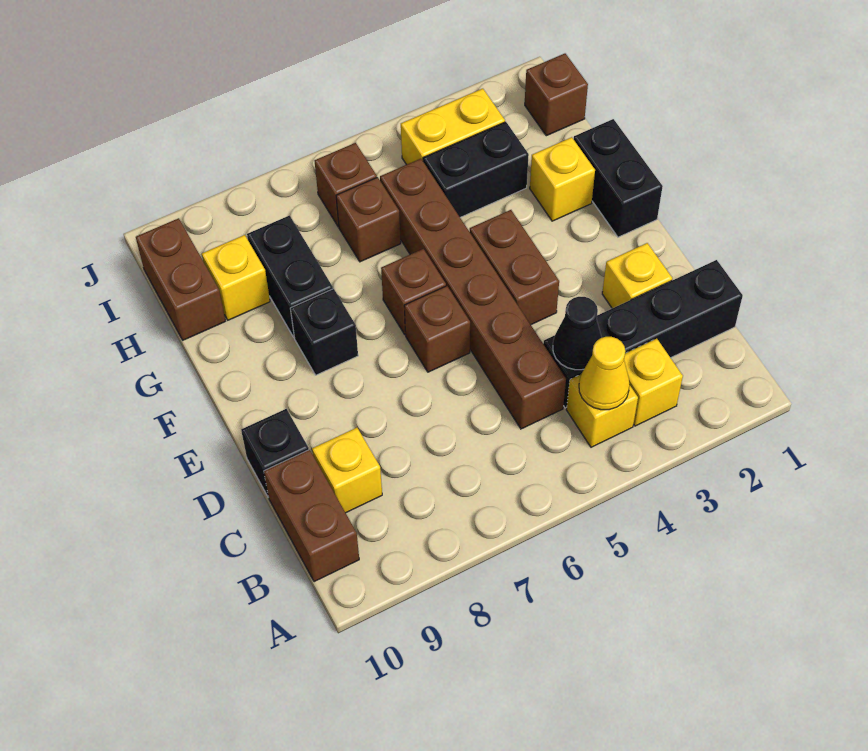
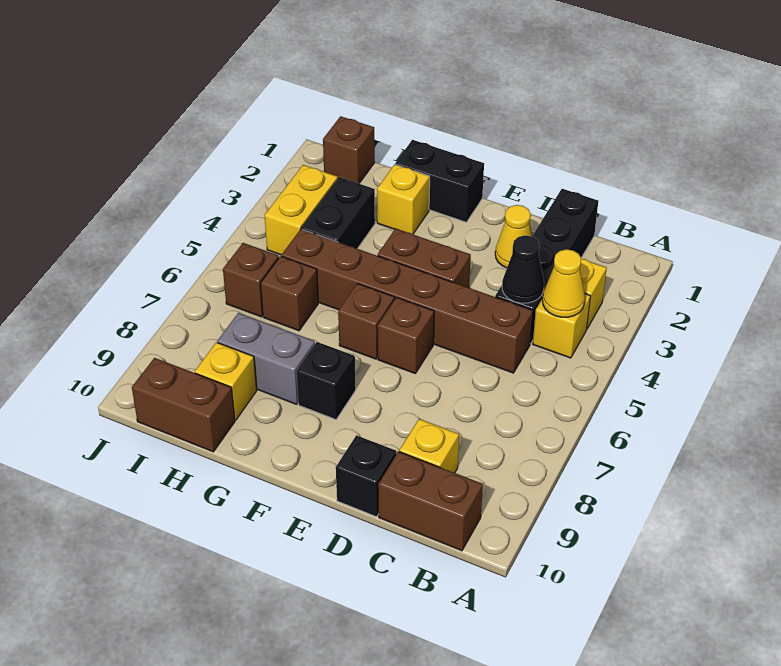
yellow 1x1 brick [602,243,672,308] -> yellow 1x1 cone [495,205,532,268]
black 1x2 brick [247,216,333,337] -> grey 1x2 brick [217,313,315,404]

